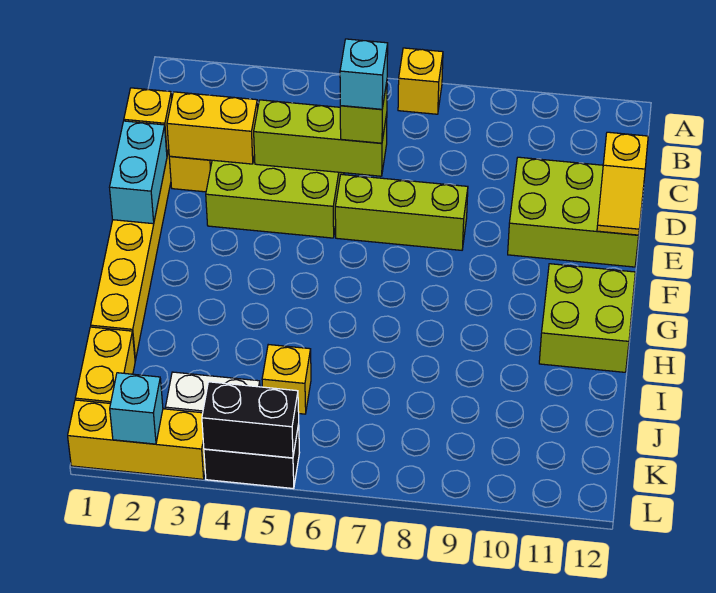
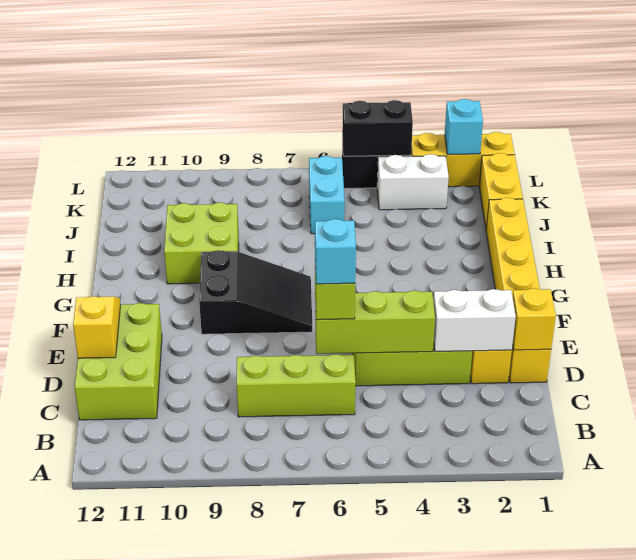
yellow 1x1 brick [398,48,443,114] -> none
yellow 1x2 brick [167,92,258,164] -> white 1x2 brick [433,289,516,351]
lime 2x3 brick [508,157,639,267] -> lime 2x3 brick turned to [75,303,162,420]
cyan 1x2 brick [110,121,167,224] -> cyan 1x2 brick moved to [309,156,345,234]
lime 1x3 brick [335,174,468,250] -> lime 1x3 brick moved to [236,354,356,417]
none -> black 2x3 slope [199,250,312,334]
lime 2x2 brick [539,264,635,372] -> lime 2x2 brick moved to [164,203,239,284]
yellow 1x1 brick [262,345,311,414] -> none

